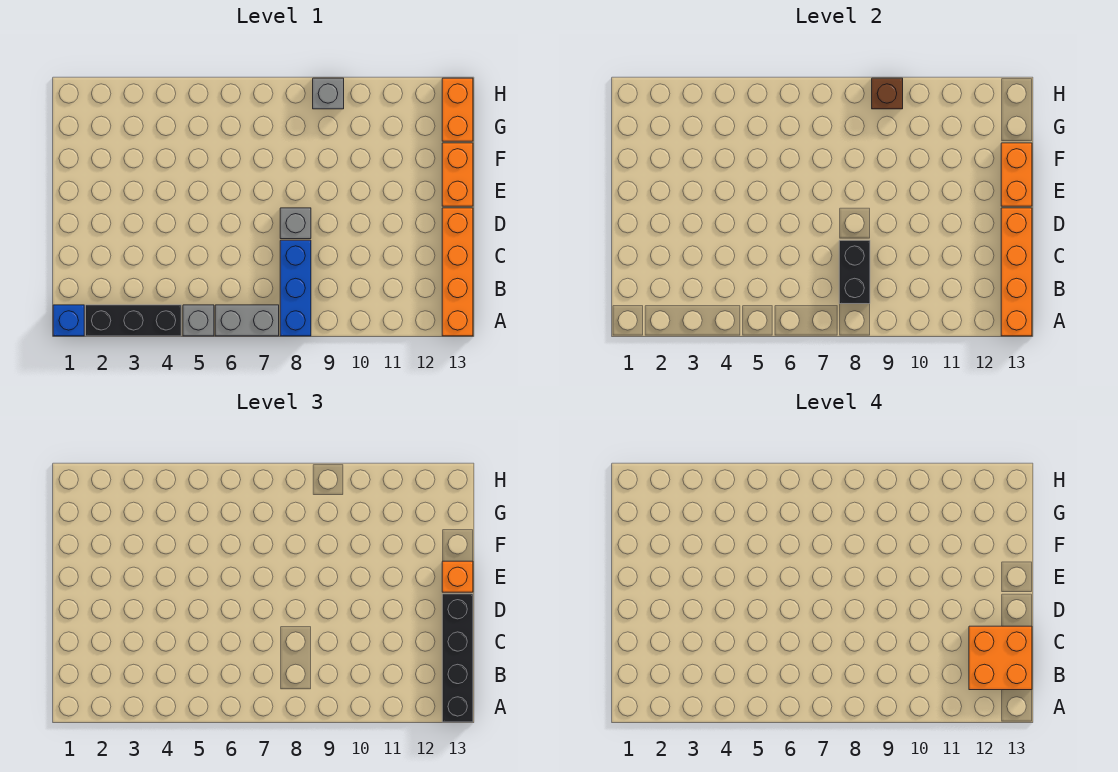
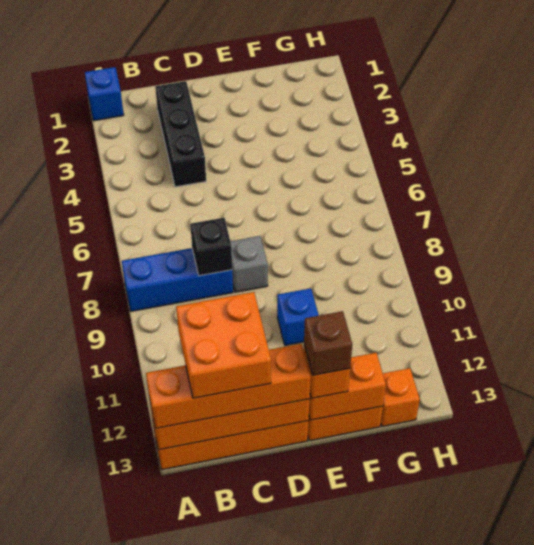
black 1x3 brick [86,305,181,336] -> black 1x3 brick moved to [155,81,206,187]
grey 1x1 brick [183,305,214,336] -> none
grey 1x2 brick [215,305,279,336] -> none
black 1x4 brick [442,594,473,722] -> orange 1x4 brick [146,344,311,428]
black 1x2 brick [839,240,870,304] -> black 1x1 brick [190,218,232,276]
none -> blue 1x1 brick [277,288,319,345]
orange 1x2 brick [442,78,473,141] -> orange 1x1 brick [381,368,420,427]
grey 1x1 brick [313,78,344,109] -> none
brown 1x1 brick [872,78,903,109] -> brown 1x1 brick moved to [304,311,352,375]

